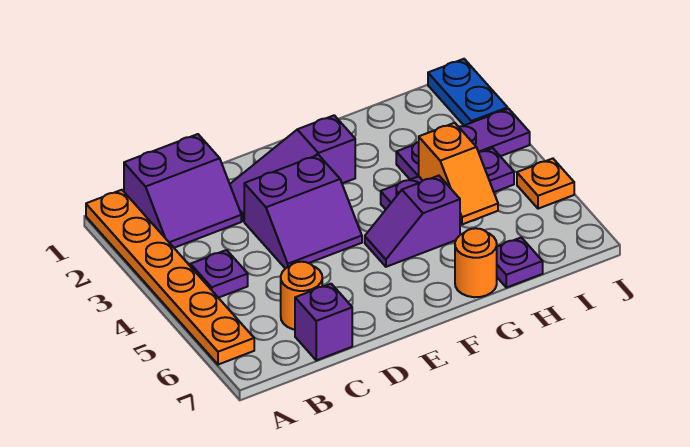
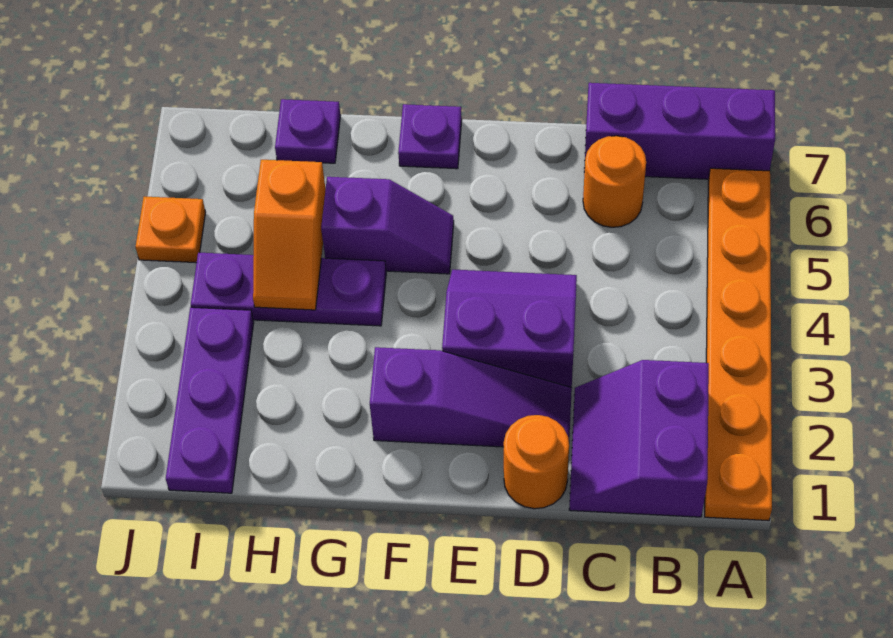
purple 2x2 slope [124,134,241,248] -> purple 2x2 slope turned to [569,360,709,517]
purple 1x1 plate [190,250,248,298] -> purple 1x1 plate moved to [398,104,462,169]
purple 1x1 brick [295,284,352,360] -> purple 1x3 brick [584,83,775,179]
orange 1x1 round brick [455,228,497,297] -> orange 1x1 round brick moved to [504,415,569,509]
purple 1x3 plate [396,109,530,179] -> purple 1x3 plate turned to [166,307,254,493]
orange 1x2 slope [419,123,498,224] -> orange 1x2 slope turned to [253,160,326,310]
blue 1x2 plate [428,59,508,125] -> none

